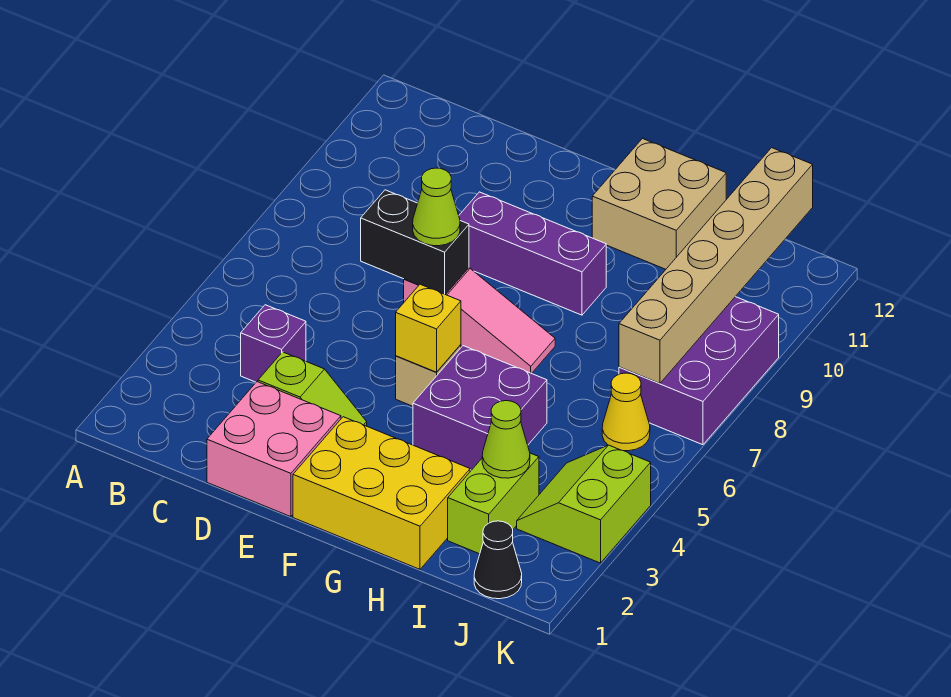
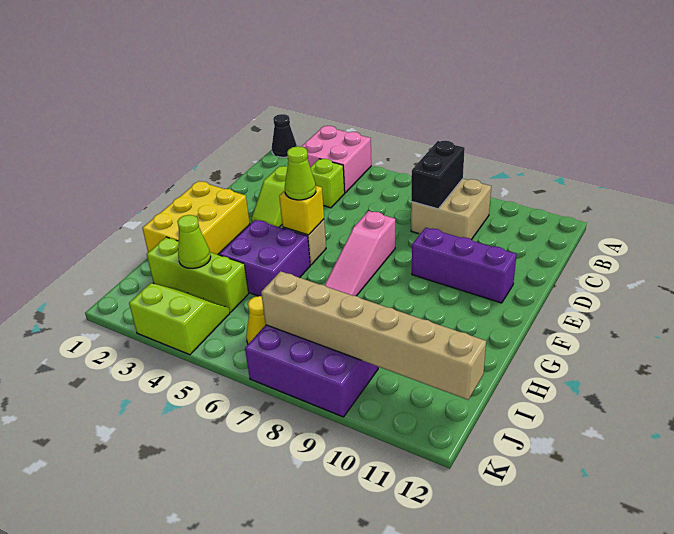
purple 1x1 brick [241,305,306,382] -> lime 1x1 brick [310,159,345,208]
pink 2x2 brick [207,382,341,517] -> pink 2x2 brick moved to [301,126,371,193]
black 1x2 brick [361,190,469,295] -> black 1x2 brick moved to [411,141,465,209]
lime 1x1 cone [413,168,460,246] -> lime 1x1 cone moved to [285,146,316,200]
purple 1x3 brick [459,192,606,315] -> purple 1x3 brick turned to [412,228,517,303]
tan 2x2 brick [592,139,726,269] -> tan 2x2 brick moved to [411,179,491,240]
lime 1x2 brick [448,453,539,554] -> lime 1x3 brick [147,237,249,312]
black 1x1 cone [474,521,522,599] -> black 1x1 cone moved to [272,114,297,157]

